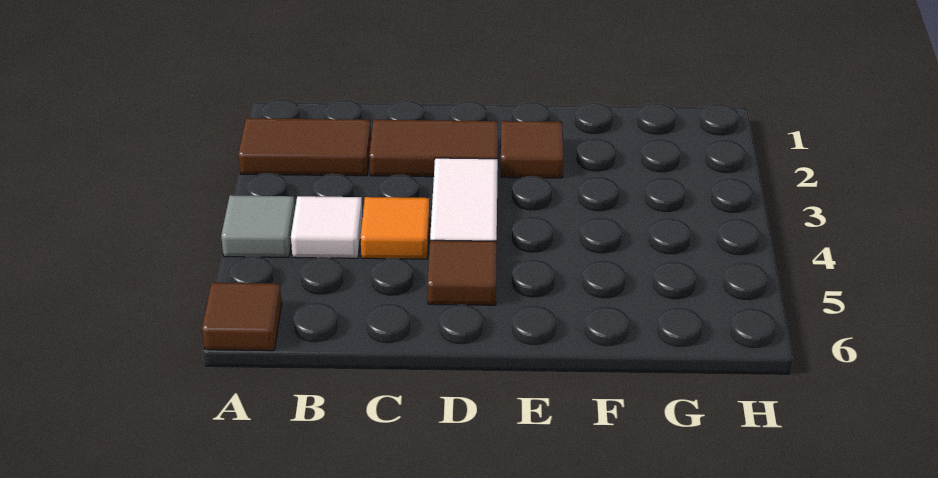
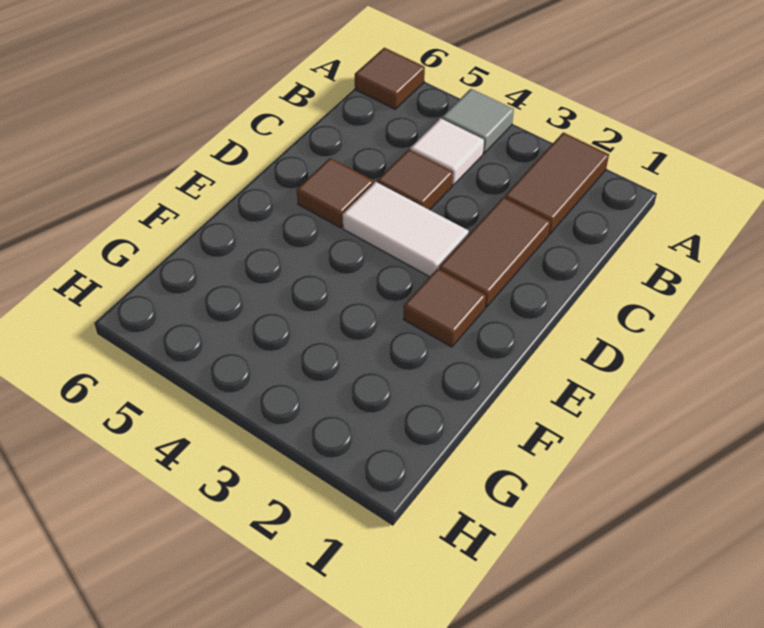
orange 1x1 tile [360,197,430,259] -> brown 1x1 tile [377,149,453,210]

